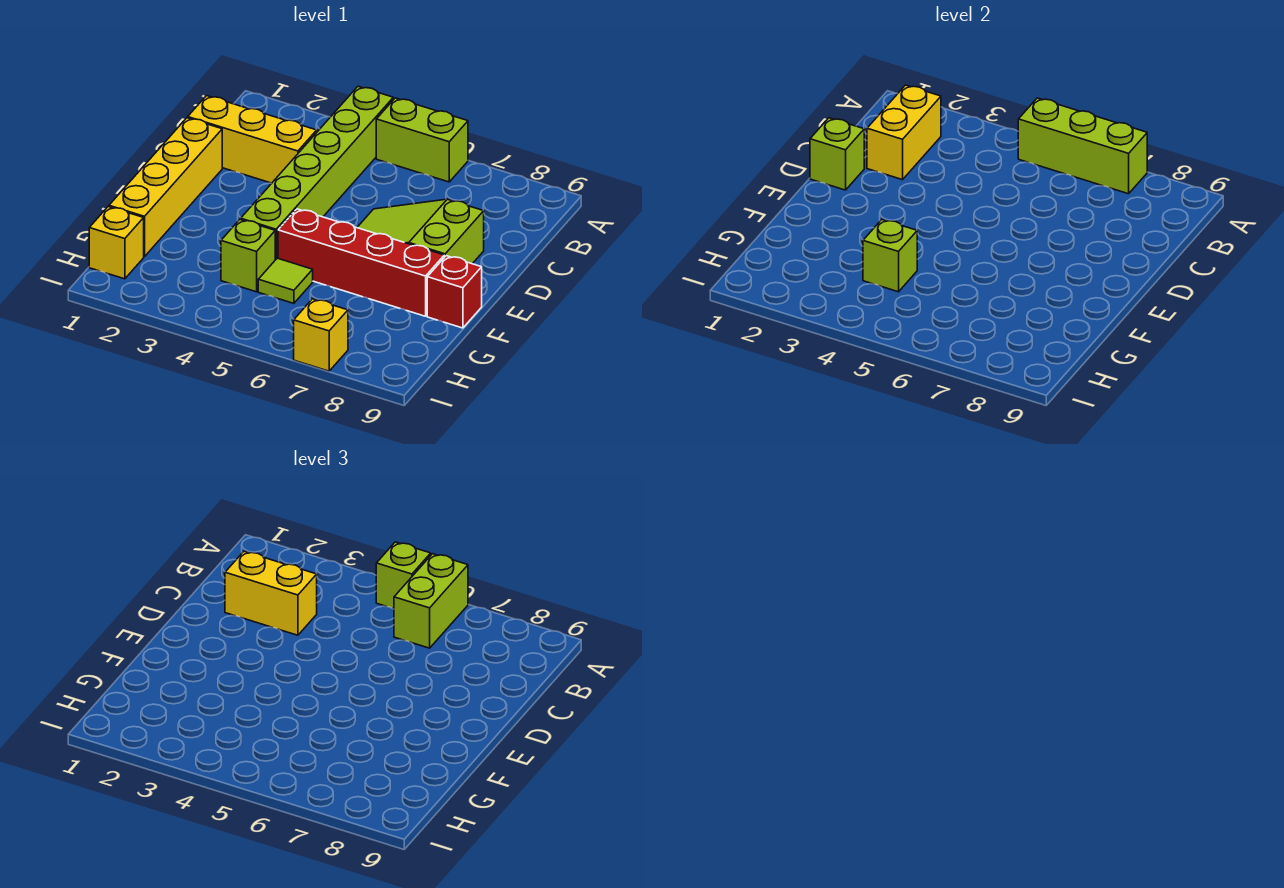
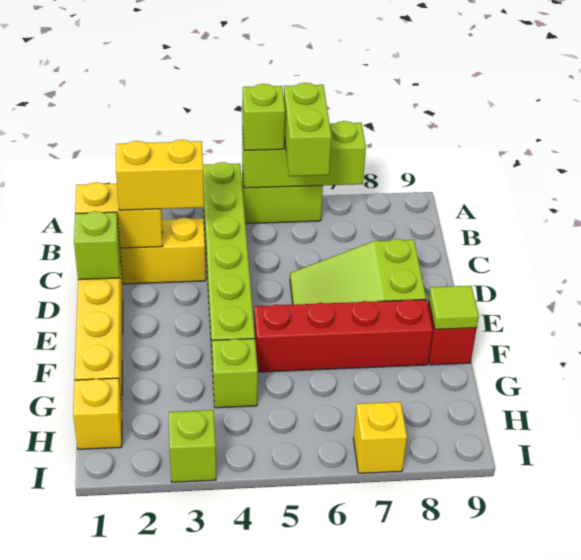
yellow 1x2 brick [867,85,941,180] -> yellow 1x2 brick turned to [75,182,162,248]
lime 1x1 brick [863,220,917,292] -> lime 1x1 brick moved to [169,410,216,482]
lime 1x1 tile [258,258,313,303] -> lime 1x1 tile moved to [429,286,479,329]

